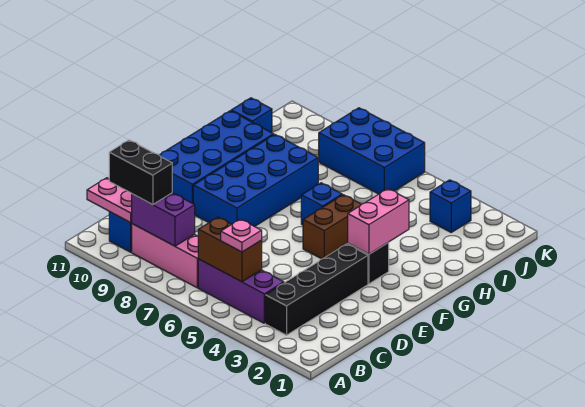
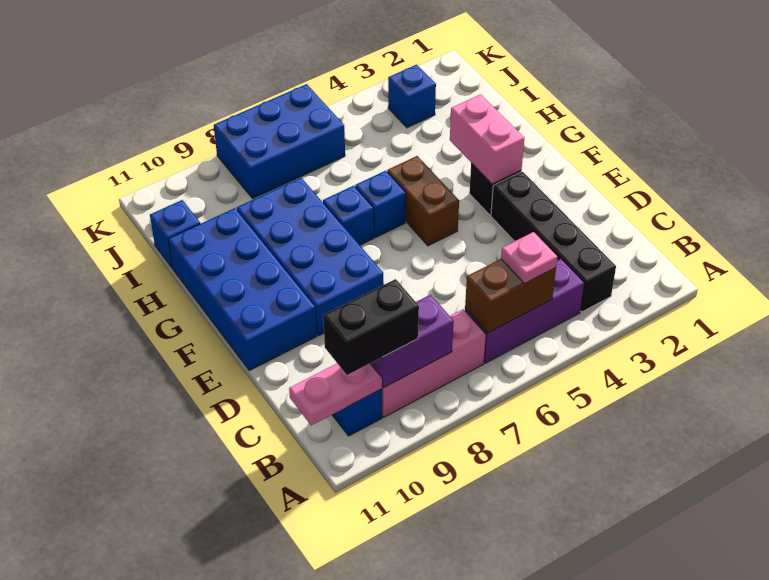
none -> blue 1x1 brick [323,186,374,245]

